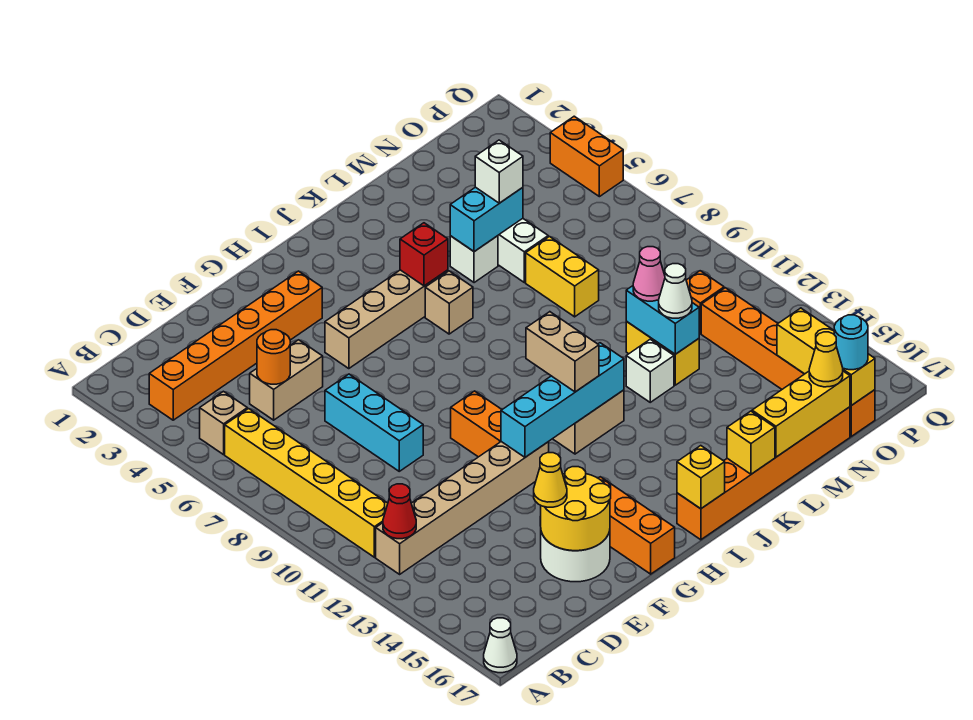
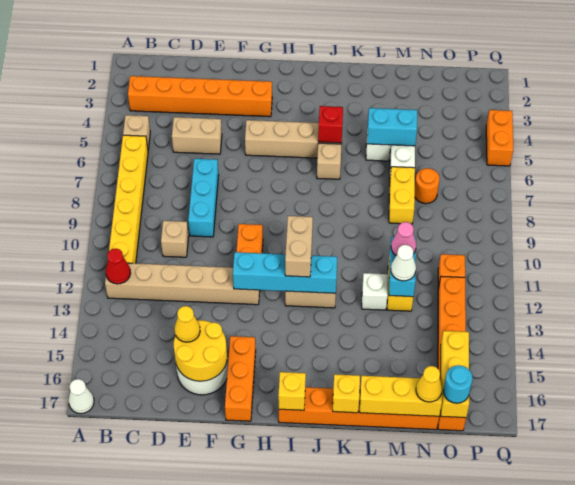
orange 1x1 round brick [257,330,290,384] -> orange 1x1 round brick moved to [415,168,440,204]
none -> tan 1x1 brick [161,221,188,257]
white 1x1 brick [475,140,523,203] -> none

